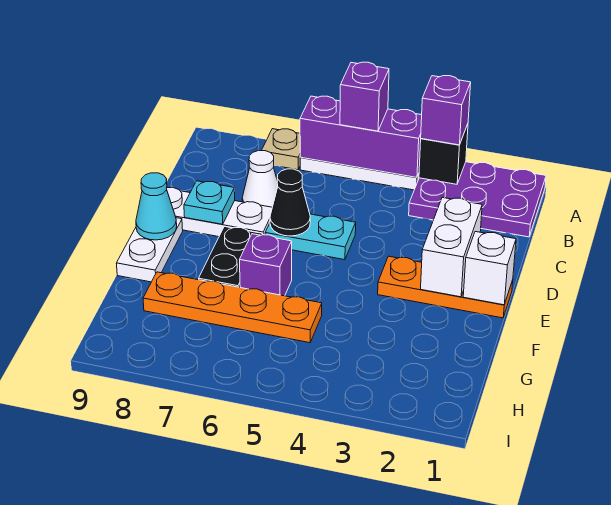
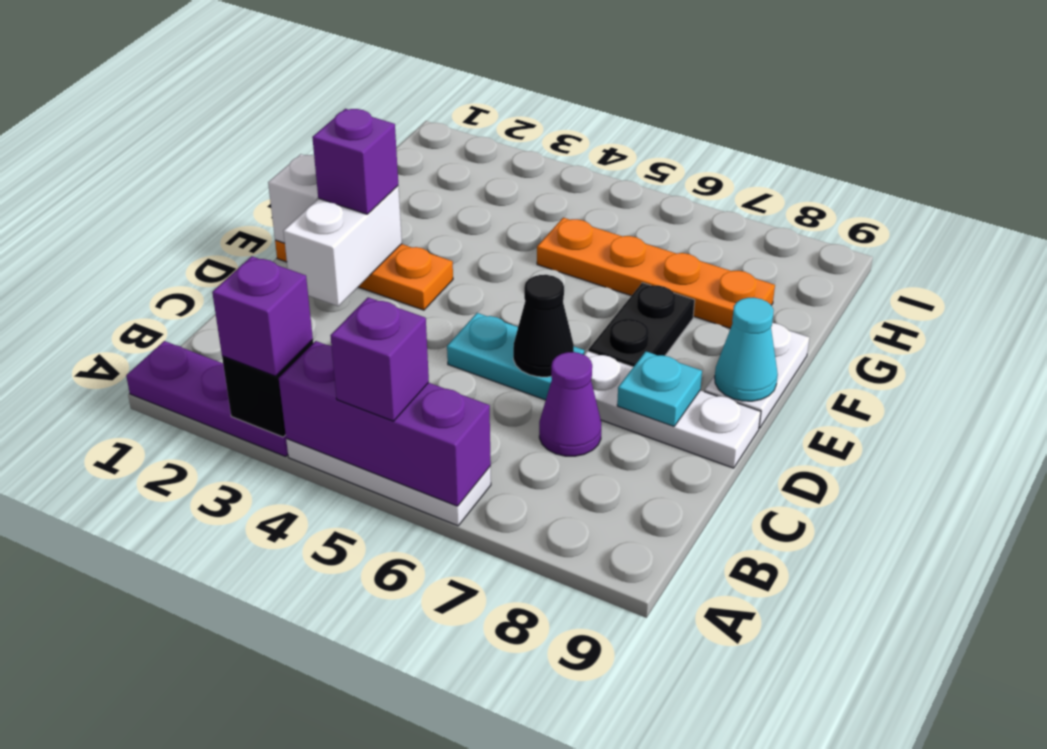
purple 2x3 plate [409,162,546,237] -> purple 1x3 plate [126,341,288,457]
tan 1x1 plate [261,129,301,170] -> none
white 1x1 cone [242,151,278,207] -> purple 1x1 cone [539,352,601,456]
purple 1x1 brick [240,234,292,296] -> purple 1x1 brick moved to [312,109,398,214]

